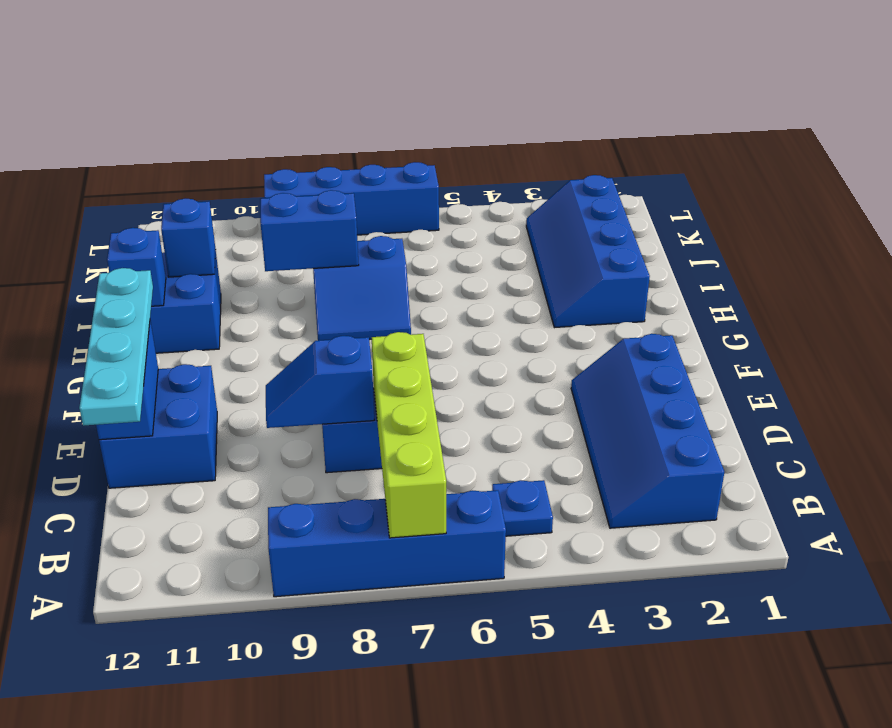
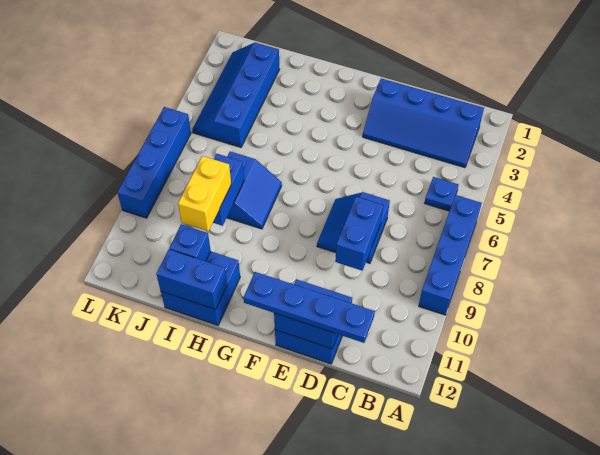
lime 1x4 brick [372,332,446,538] -> none
cyan 1x4 plate [79,268,153,426] -> blue 1x4 plate [244,272,375,343]
blue 1x2 slope [266,336,374,428] -> blue 1x2 brick [335,197,383,271]
blue 2x4 slope [526,175,650,328] -> blue 2x4 slope turned to [192,43,280,147]
blue 1x1 brick [107,228,166,306] -> blue 1x2 brick [156,250,227,310]
none -> yellow 1x2 brick [178,156,231,231]

